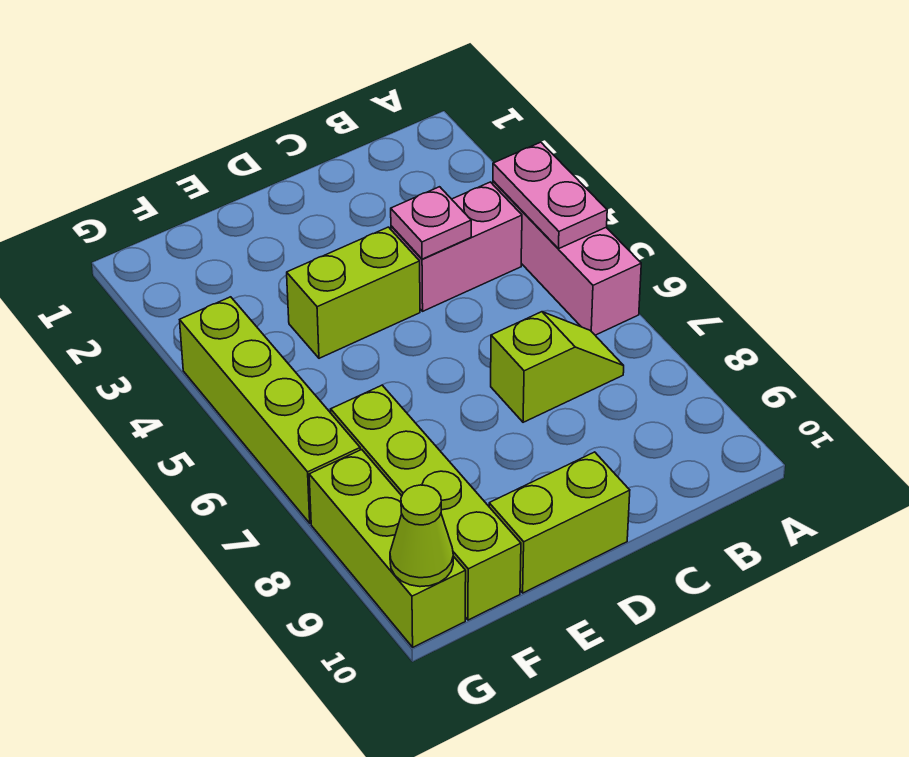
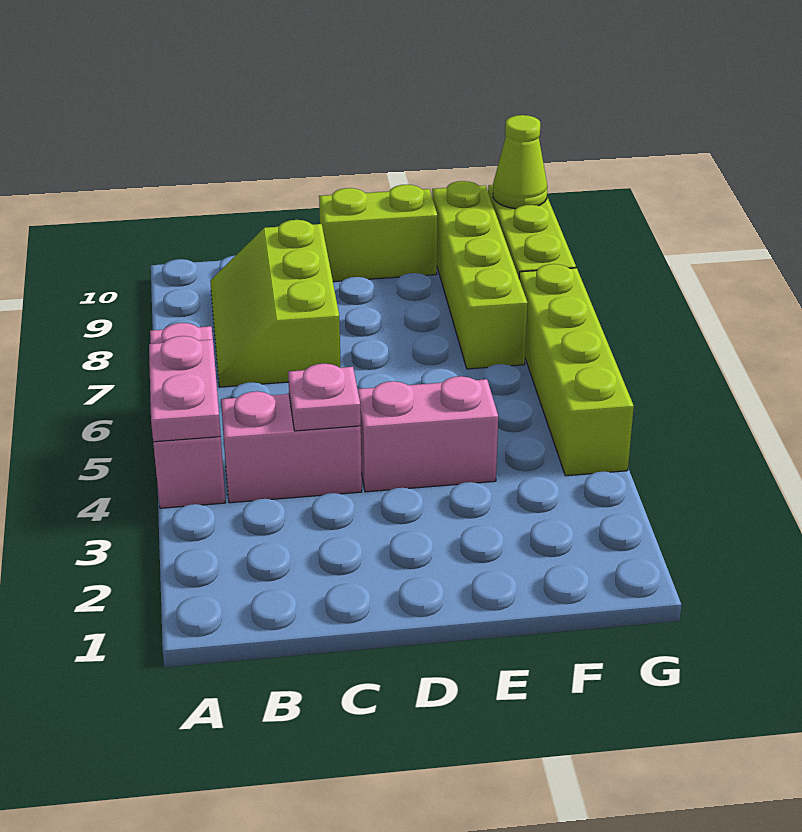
lime 1x2 slope [491,312,624,422] -> lime 2x3 slope [210,220,341,387]
lime 1x2 brick [287,227,420,358] -> pink 1x2 brick [358,376,498,492]

